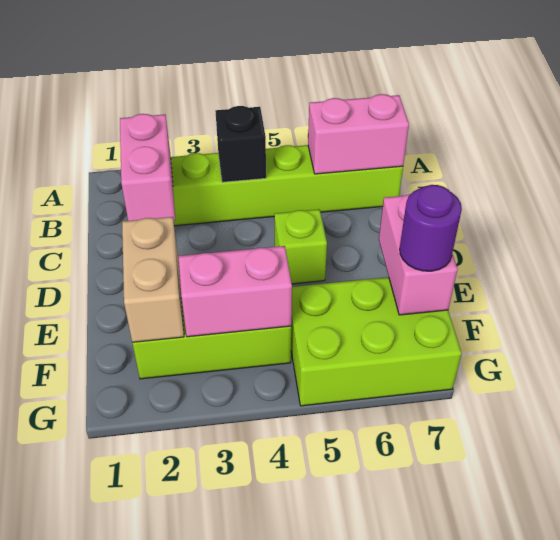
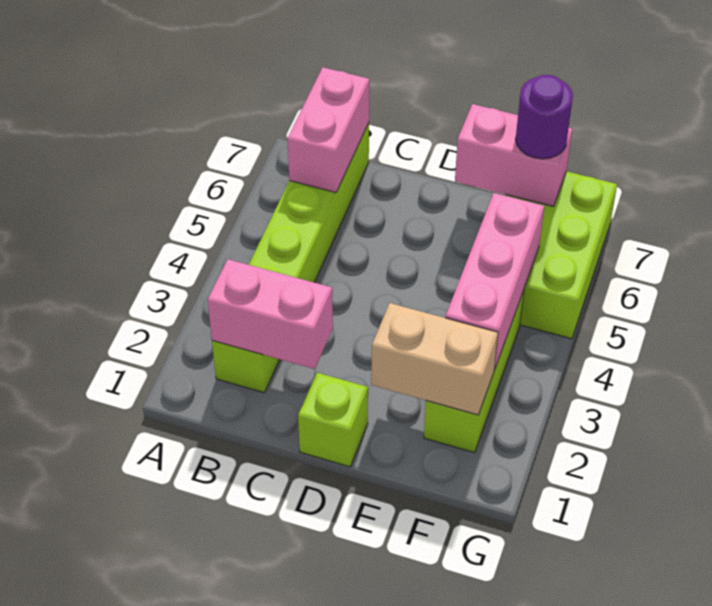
black 1x1 brick [216,106,266,182] -> none
lime 1x1 brick [274,209,327,284] -> lime 1x1 brick moved to [298,373,368,467]
pink 1x2 brick [178,246,292,337] -> pink 1x3 brick [445,193,544,370]

